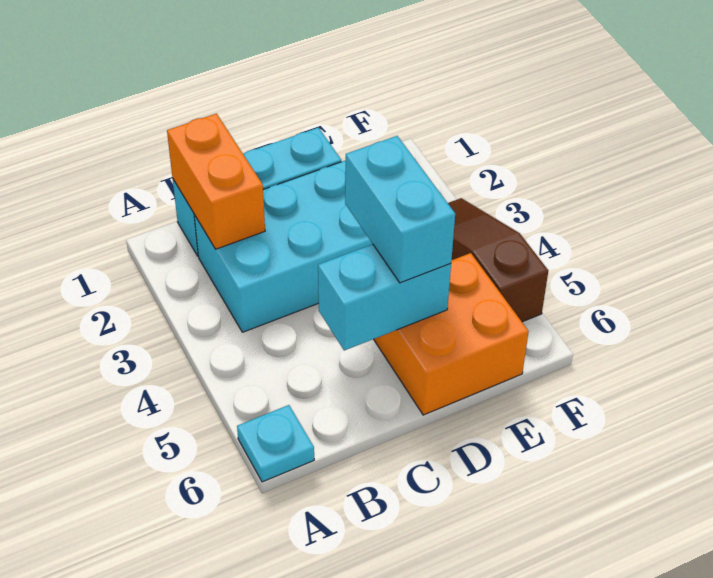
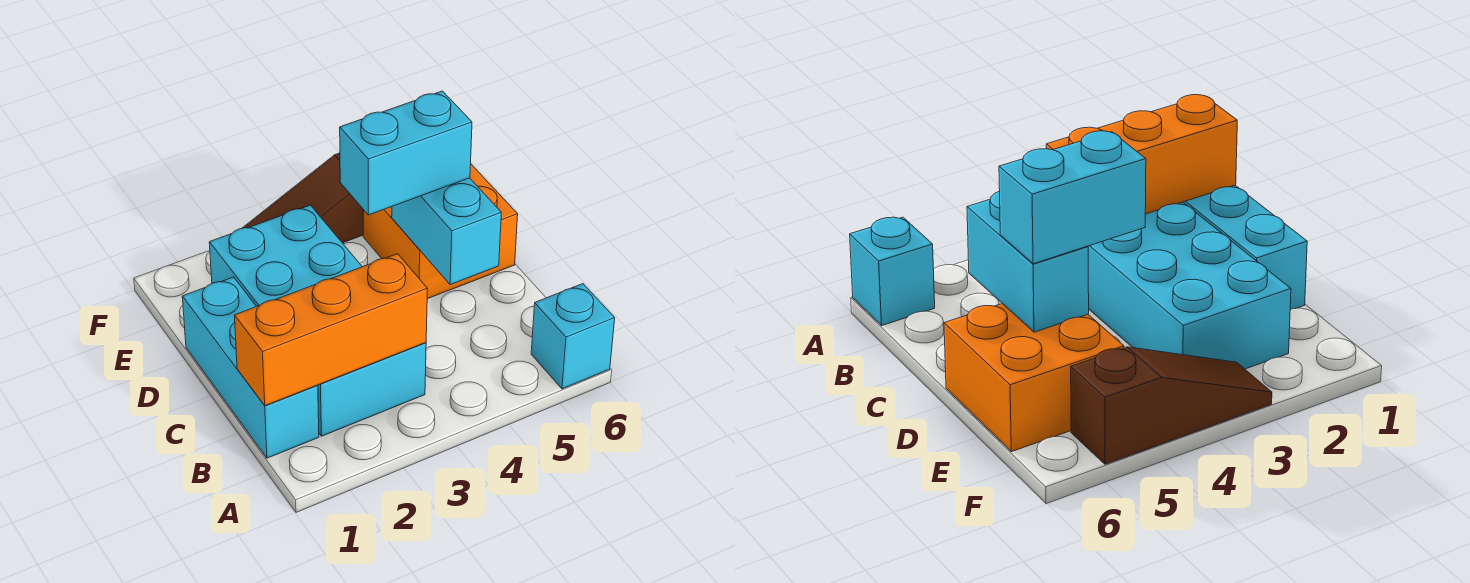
cyan 1x1 plate [237,405,314,482] -> cyan 1x1 brick [531,284,615,389]
orange 1x2 brick [167,114,265,249] -> orange 1x3 brick [234,254,427,406]

